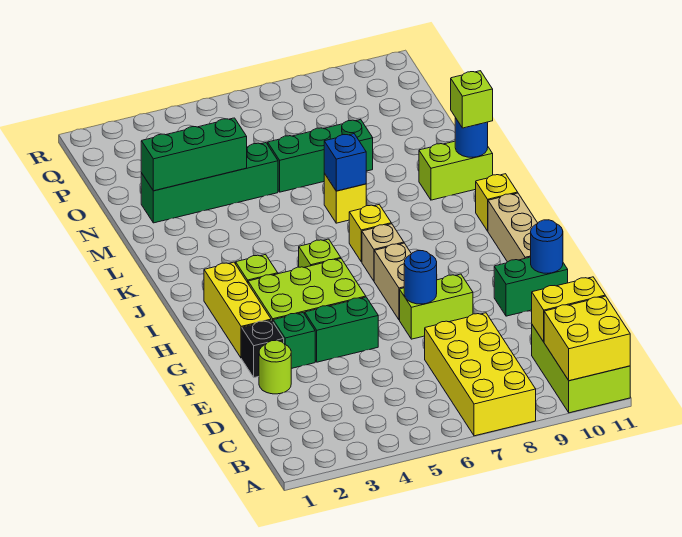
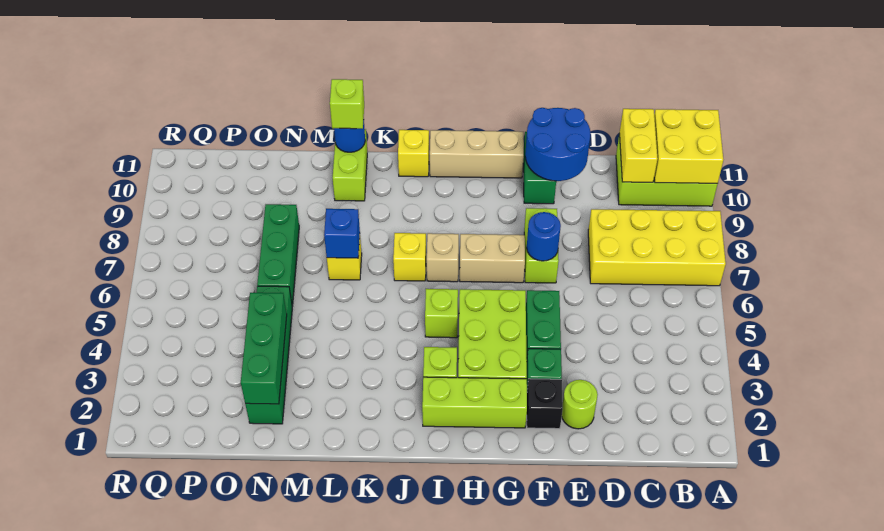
blue 1x1 round brick [531,220,563,273] -> blue 2x2 round brick [525,108,591,181]
yellow 1x3 brick [204,262,271,358] -> lime 1x3 brick [422,377,527,428]

